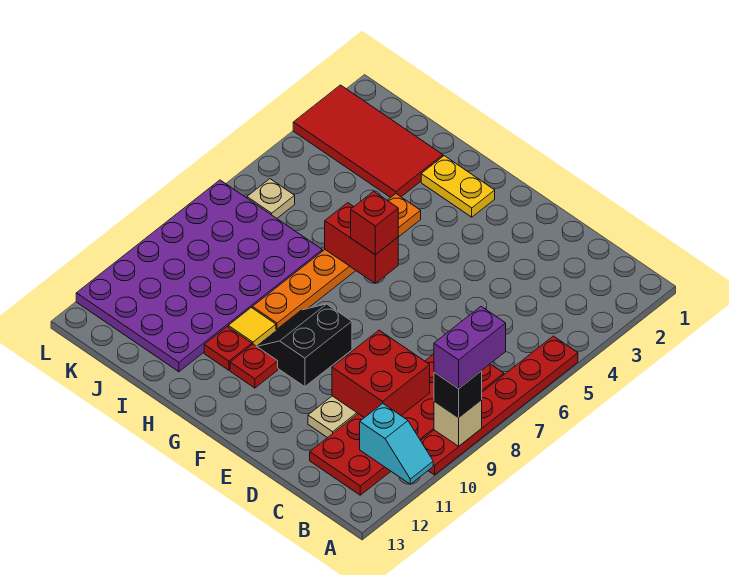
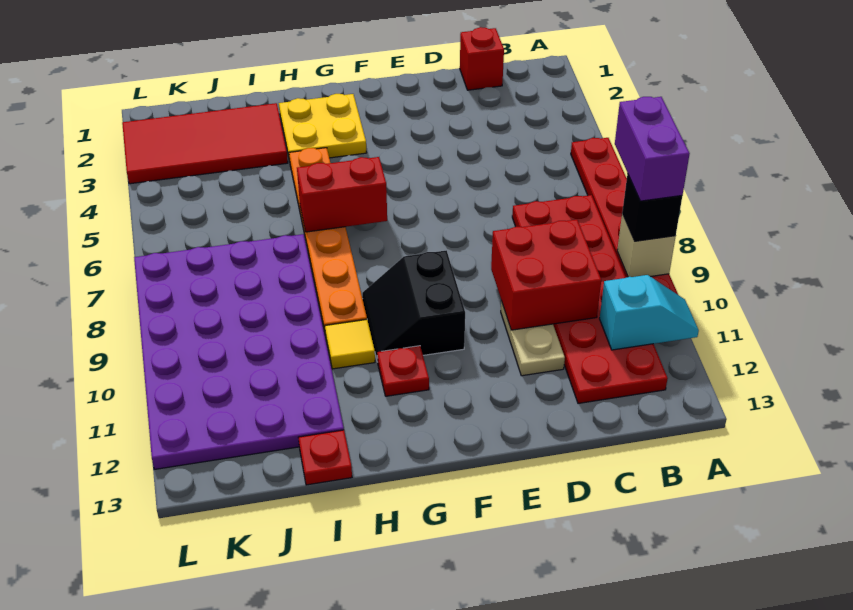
yellow 1x2 plate [421,156,495,217] -> yellow 2x2 plate [279,94,366,161]
red 1x1 brick [351,191,398,255] -> red 1x1 brick moved to [460,27,504,90]
red 1x1 plate [204,327,252,370] -> red 1x1 plate moved to [298,430,352,485]
tan 1x1 plate [247,179,295,218] -> none

